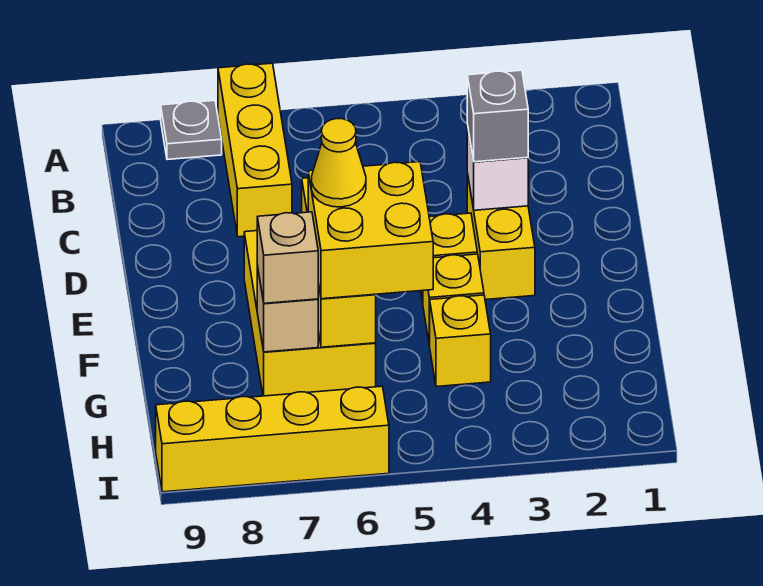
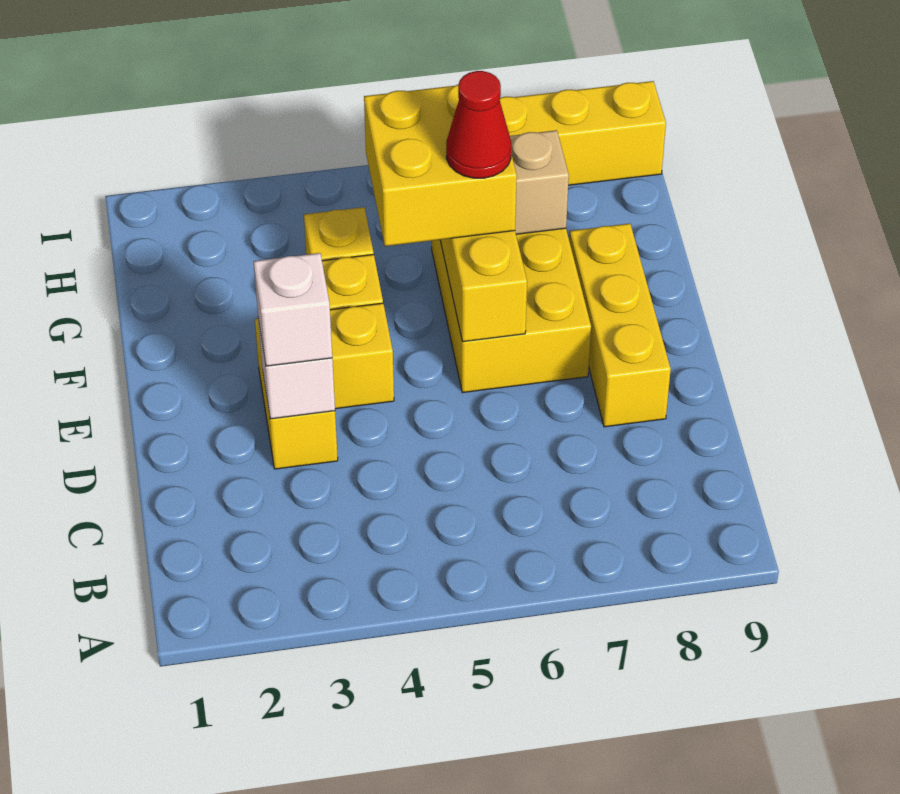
yellow 1x3 brick [218,63,292,237] -> yellow 1x3 brick moved to [569,224,671,427]
grey 1x1 plate [161,100,222,160] -> none
grey 1x1 brick [467,70,528,162] -> white 1x1 brick [254,253,332,366]
yellow 1x1 cone [311,119,366,207] -> red 1x1 cone [446,71,511,178]
tan 1x1 brick [257,212,318,303] -> none

